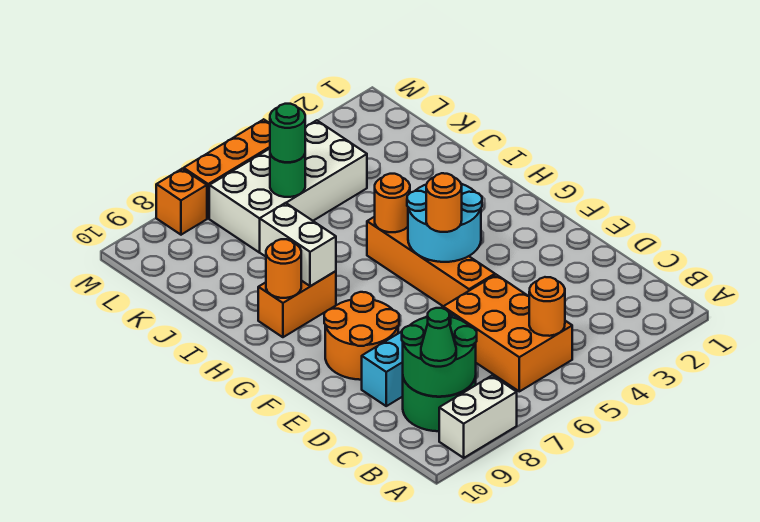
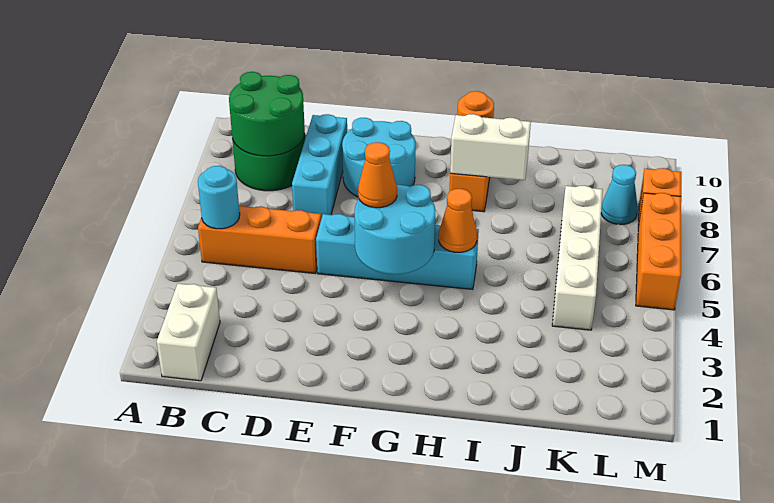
white 1x2 brick [439,376,517,458] -> white 1x2 brick moved to [157,283,220,381]
orange 2x3 brick [443,275,572,391] -> orange 1x3 brick [198,206,321,273]
orange 1x1 round brick [529,277,565,336] -> cyan 1x1 round brick [198,166,240,229]
green 1x1 cone [421,308,456,367] -> none
orange 1x4 brick [367,217,495,306] -> cyan 1x4 brick [316,214,479,289]
orange 2x2 round brick [324,292,399,380] -> cyan 2x2 round brick [342,118,415,197]
orange 1x1 round brick [426,173,462,232] -> orange 1x1 cone [358,142,397,208]
orange 1x1 round brick [375,174,410,232] -> orange 1x1 cone [439,189,477,252]
white 2x4 brick [209,120,367,253] -> white 1x4 brick [552,185,603,330]
green 1x1 round brick [270,154,305,197] -> none
green 1x1 round brick [270,104,305,162] -> none
none -> cyan 1x1 cone [601,165,638,224]

